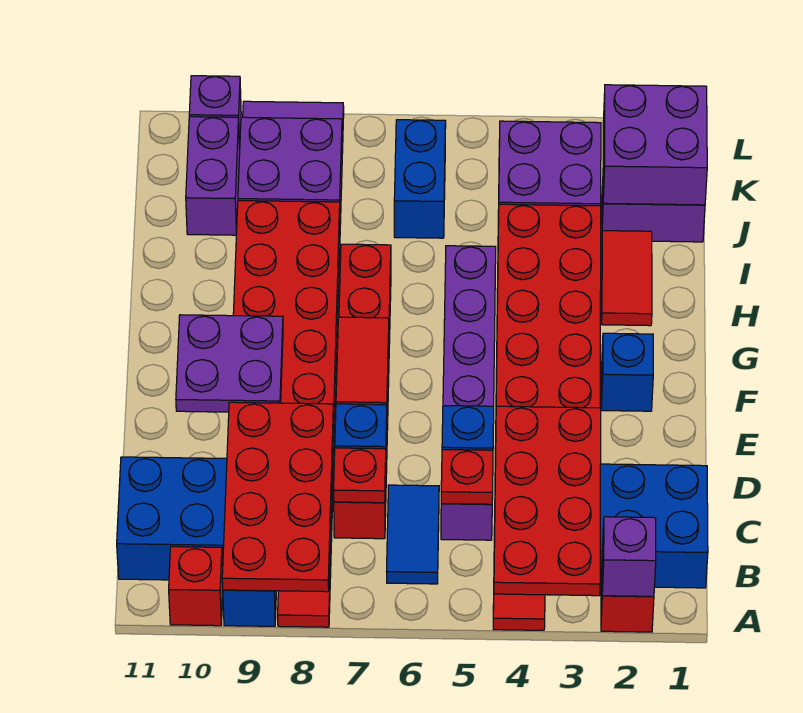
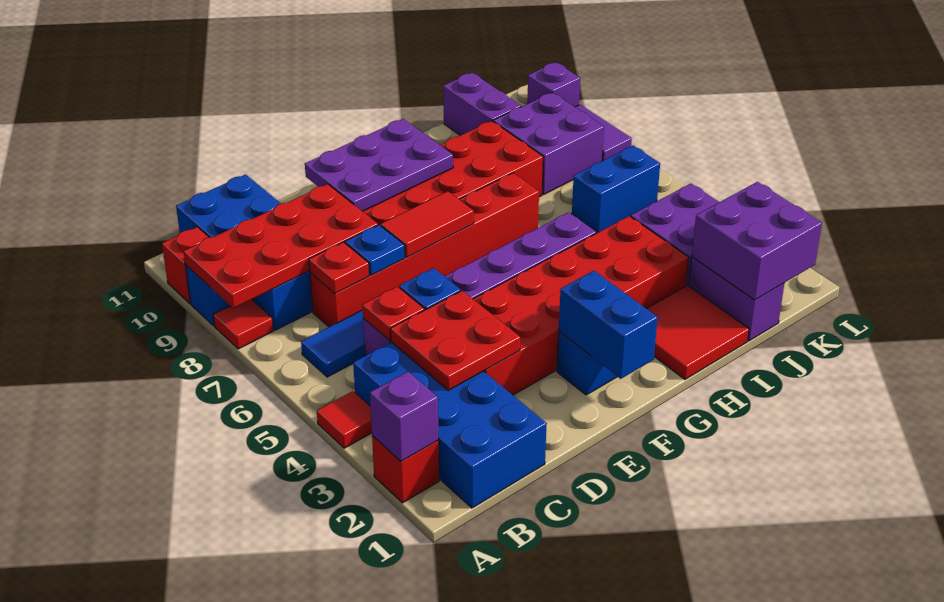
red 2x4 plate [494,406,601,596] -> red 2x2 plate [391,291,520,390]
purple 2x2 plate [176,315,283,412] -> purple 2x3 plate [305,119,453,211]
none -> blue 1x2 brick [559,271,658,379]
red 1x2 tile [602,231,652,326] -> red 2x2 tile [646,285,749,379]
purple 1x2 brick [186,117,240,235] -> purple 1x2 brick turned to [443,73,521,135]

